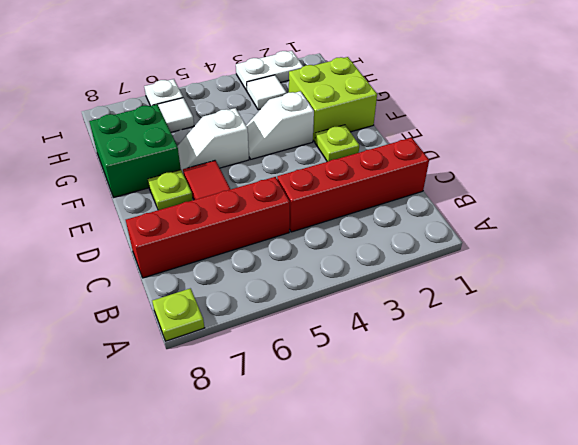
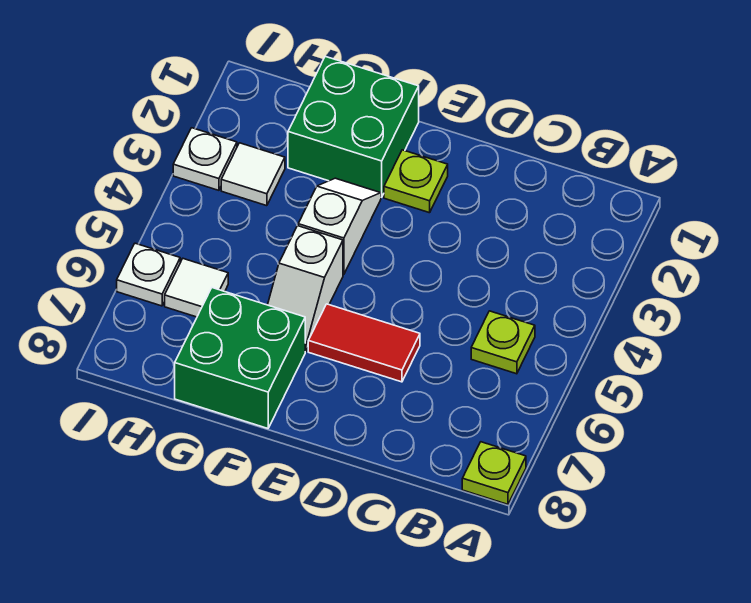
red 1x4 brick [277,138,429,232] -> none
red 1x4 brick [126,177,290,278] -> none
lime 1x1 plate [148,170,193,210] -> lime 1x1 plate moved to [471,311,535,374]
lime 2x2 brick [289,57,377,142] -> green 2x2 brick [288,56,419,197]
white 1x2 slope [246,91,314,159] -> white 1x2 slope turned to [298,178,381,275]
white 1x2 plate [236,51,303,91] -> white 1x1 plate [173,128,237,190]

